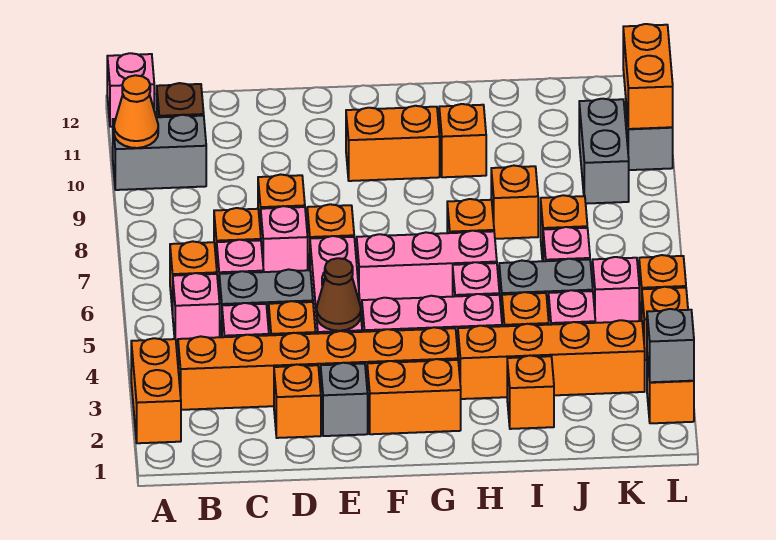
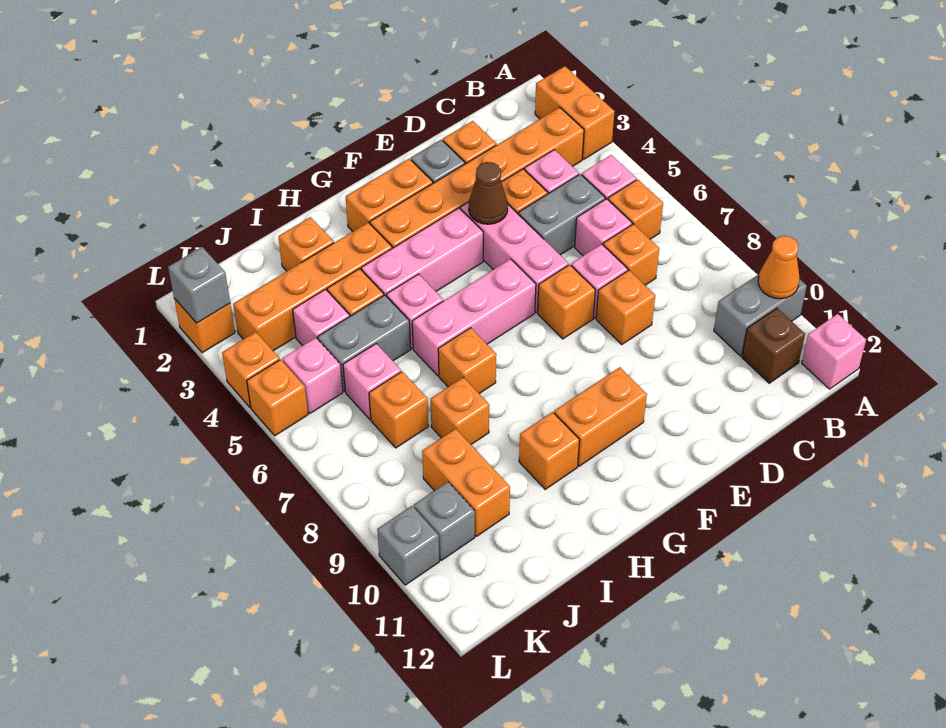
grey 1x2 brick [579,99,629,204] -> grey 1x1 brick [414,482,475,561]
orange 1x2 brick [623,24,673,129] -> orange 1x2 brick moved to [422,429,510,536]

